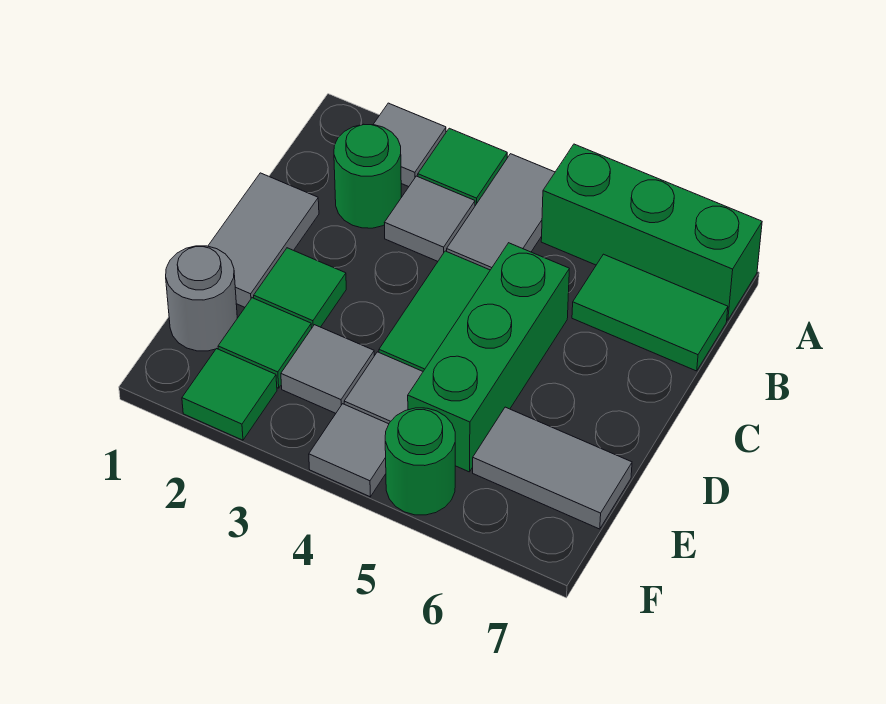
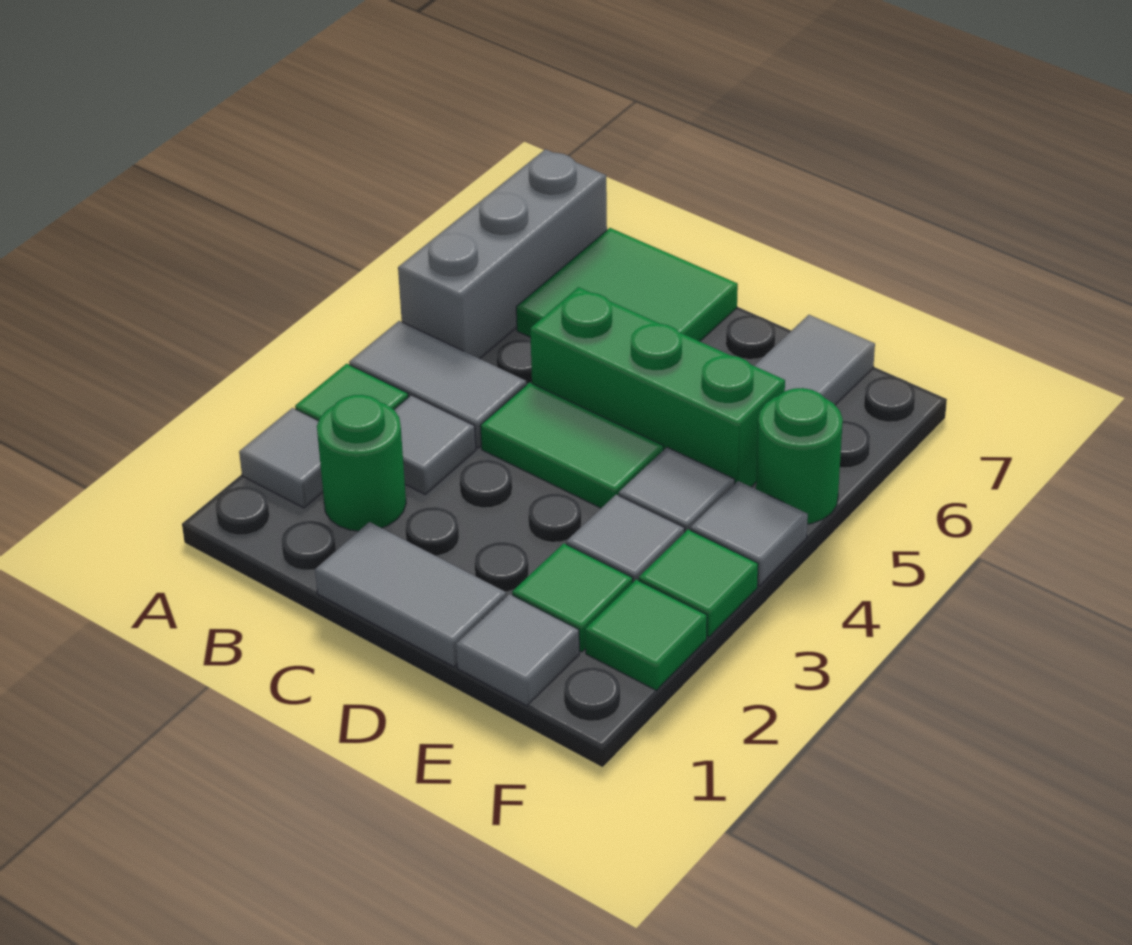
green 1x3 brick [541,144,762,320] -> grey 1x3 brick [398,149,607,359]
green 1x2 tile [572,254,728,371] -> green 2x2 tile [516,228,738,341]
green 1x1 tile [254,248,346,327] -> green 1x1 tile moved to [639,530,758,637]
grey 1x1 round brick [166,246,237,351] -> grey 1x1 tile [456,594,579,706]

